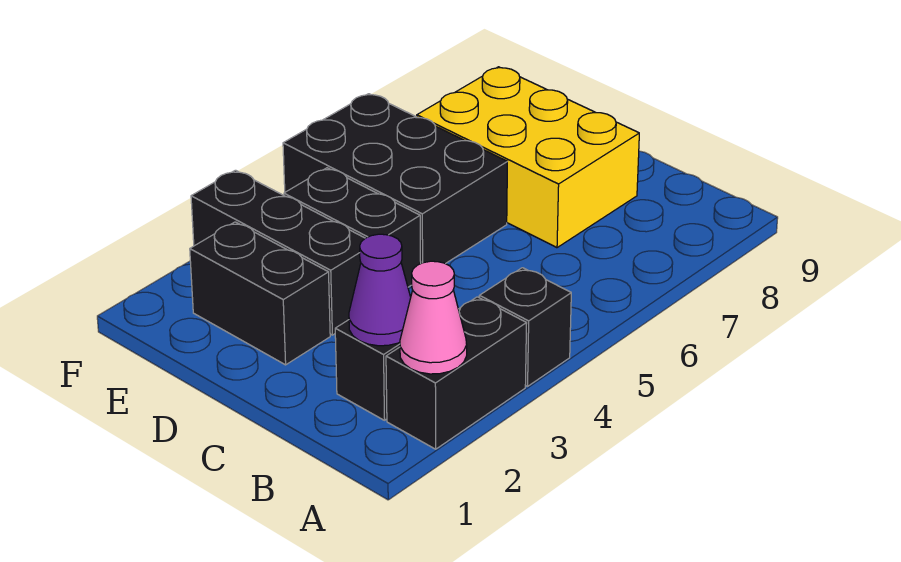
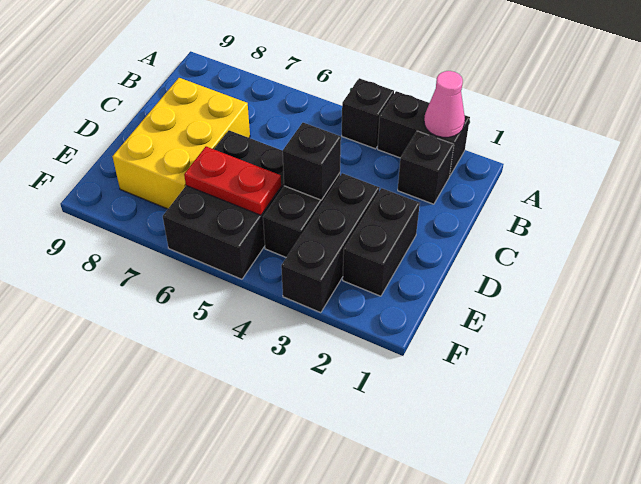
purple 1x1 cone [349,234,411,346] -> none
none -> black 1x1 brick [283,123,341,200]
none -> red 1x2 plate [184,147,281,215]

